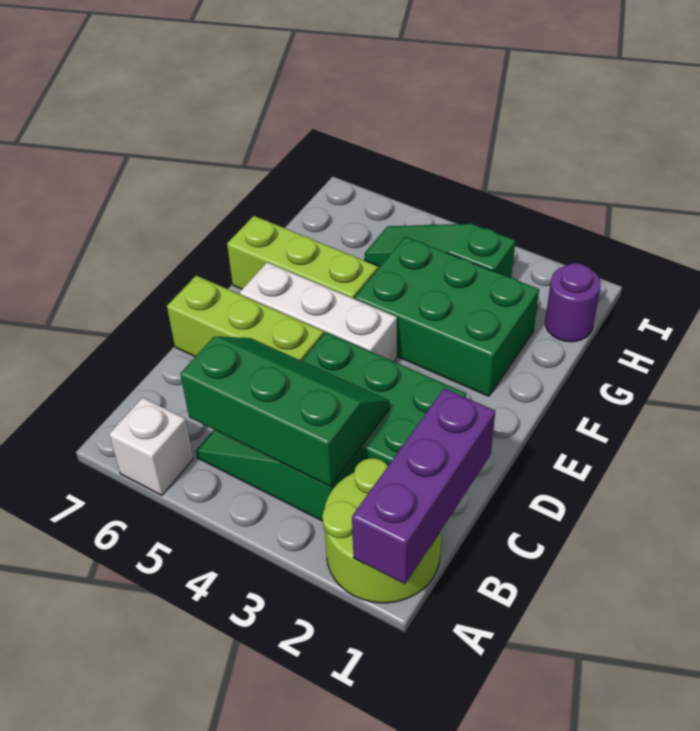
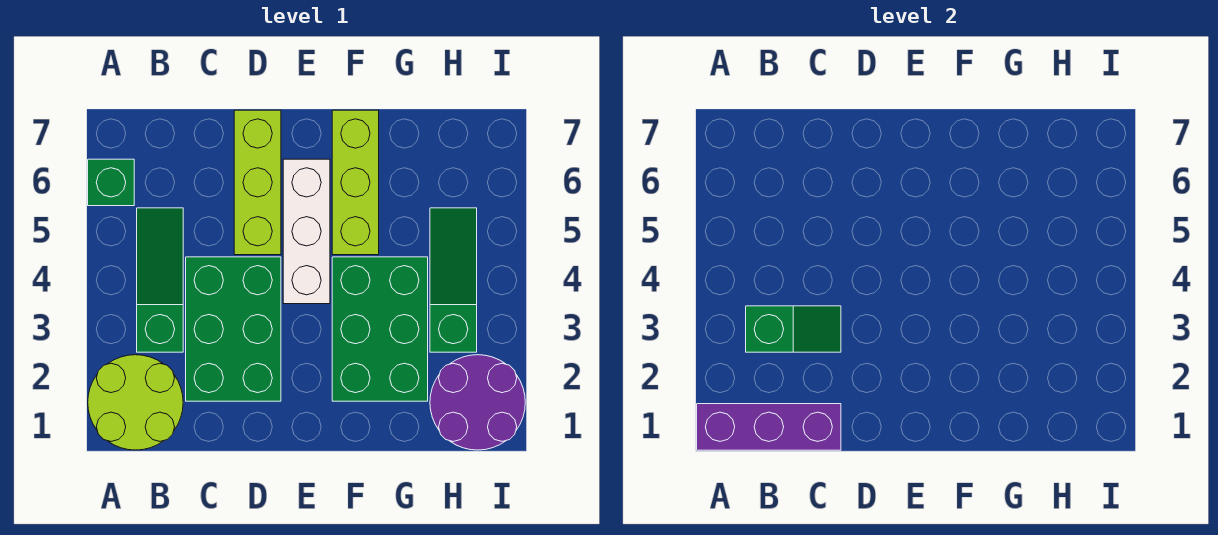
white 1x1 brick [109,398,193,495] -> green 1x1 brick [88,159,134,206]
green 2x3 slope [181,337,389,486] -> green 1x2 slope [746,306,841,352]
purple 1x1 round brick [545,263,601,342] -> purple 2x2 round brick [430,355,525,450]

